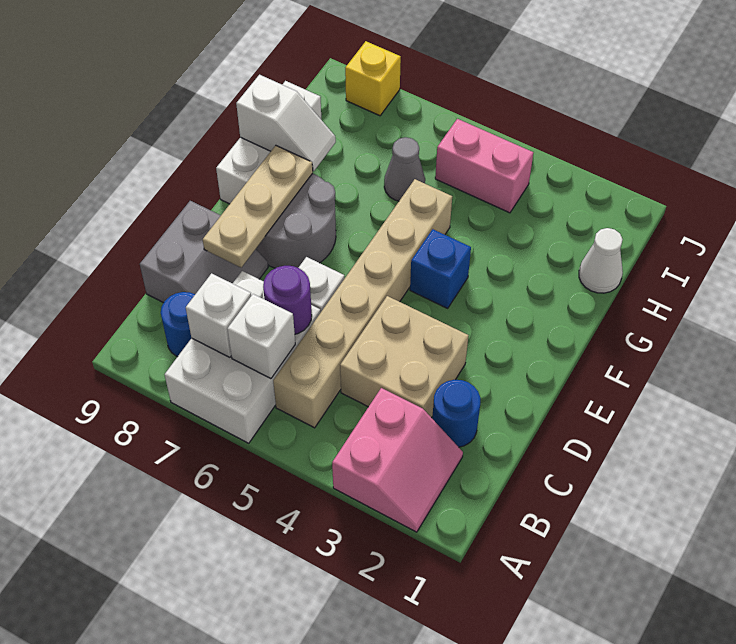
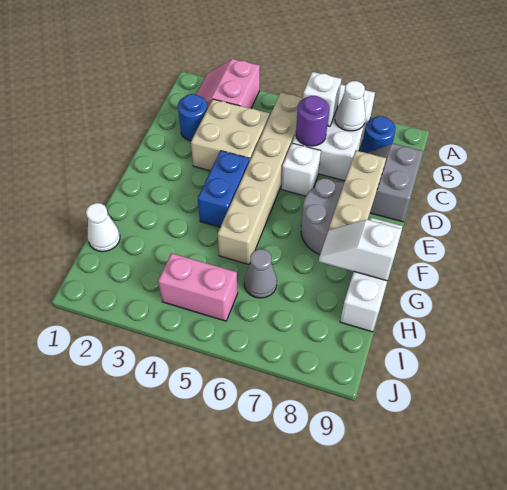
white 1x1 brick [186,273,251,357] -> white 1x1 cone [335,81,366,131]
blue 1x1 brick [410,229,471,308] -> blue 1x2 brick [198,151,249,227]
yellow 1x1 brick [345,41,401,116] -> none

